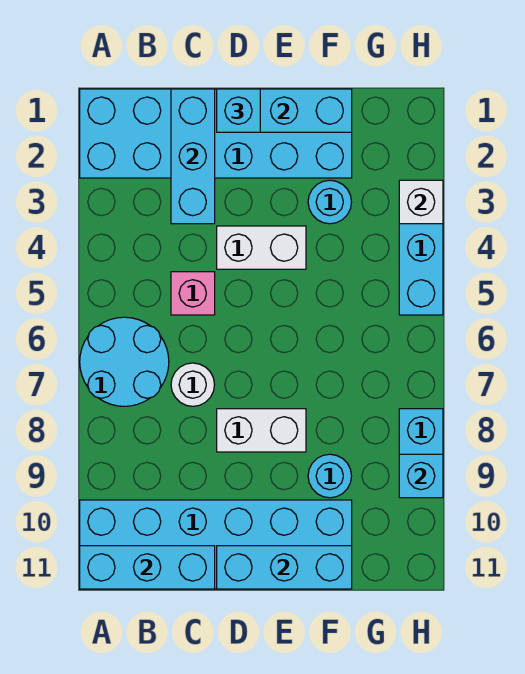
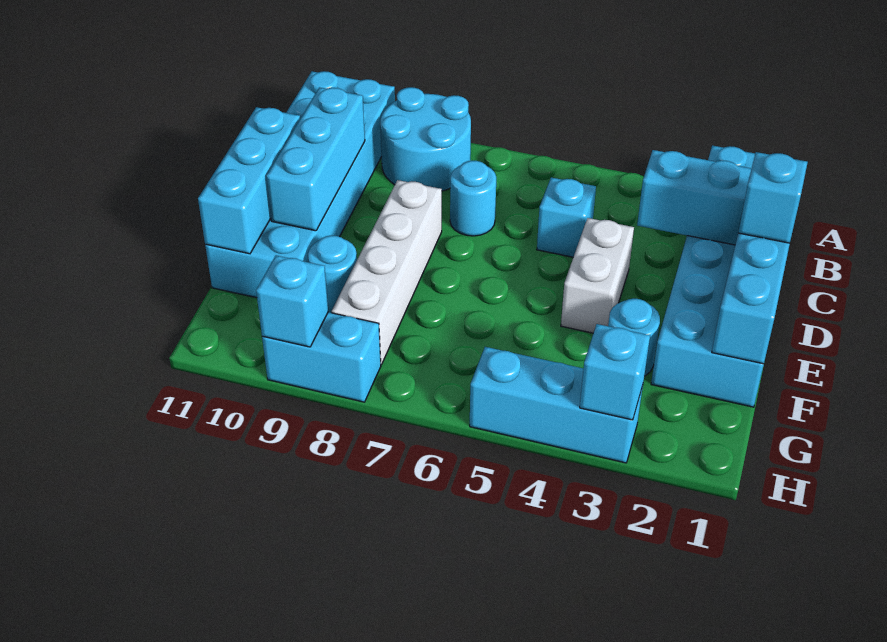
cyan 2x2 round brick [80,317,169,406] -> cyan 2x2 round brick moved to [380,87,471,191]
cyan 1x3 brick [80,546,215,589] -> cyan 1x3 brick moved to [266,87,365,231]
pink 1x1 brick [171,272,215,315] -> cyan 1x1 brick [537,178,596,257]
white 1x1 round brick [171,363,215,406] -> cyan 1x1 round brick [450,161,496,236]
white 1x2 brick [217,409,306,452] -> white 1x4 brick [332,180,442,365]
white 1x1 brick [399,180,443,224] -> cyan 1x1 brick [580,324,650,420]

